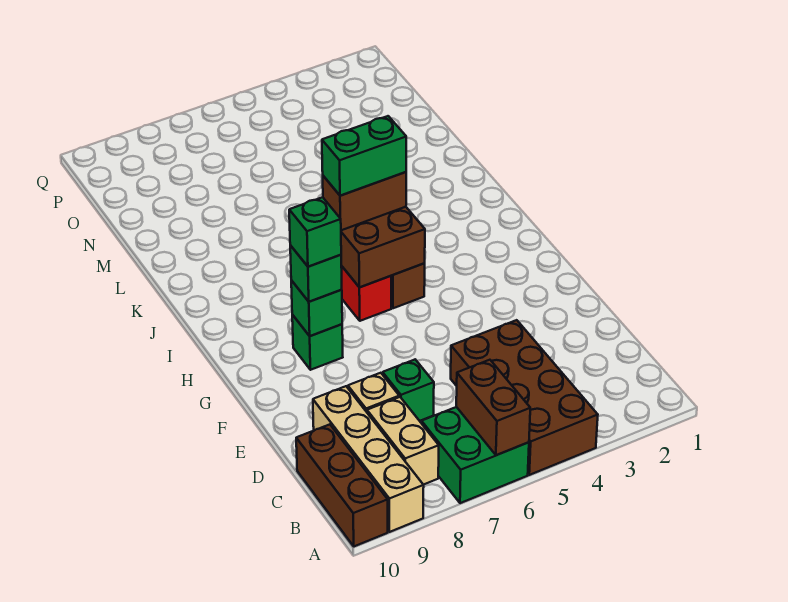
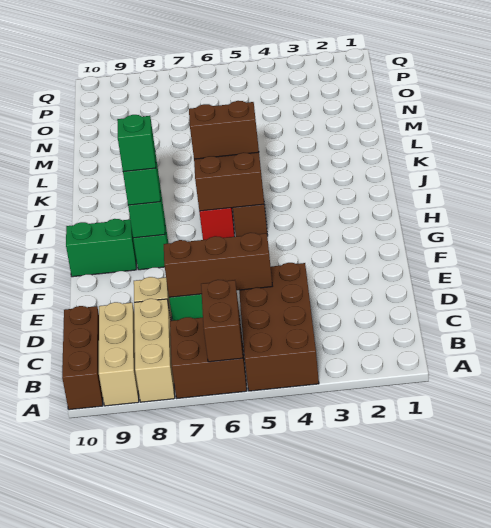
green 2x2 brick [421,407,529,503] -> brown 2x2 brick [170,317,247,398]
tan 1x4 brick [313,386,424,532] -> tan 1x3 brick [99,302,139,406]
tan 1x2 brick [367,397,439,485] -> tan 1x3 brick [134,299,175,402]
none -> brown 1x3 brick [164,233,272,297]
green 1x2 brick [322,116,406,196] -> green 1x2 brick moved to [66,219,136,277]

